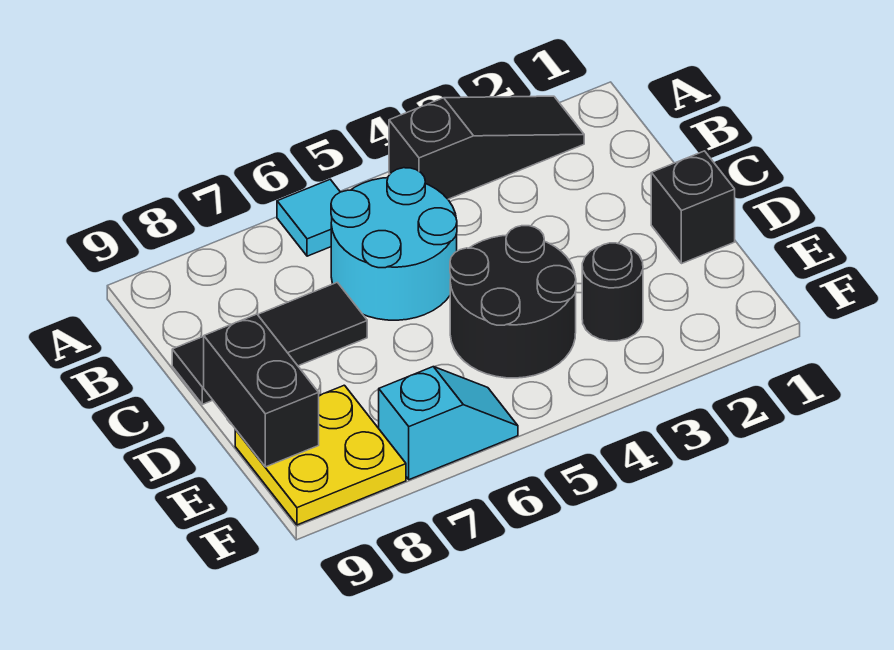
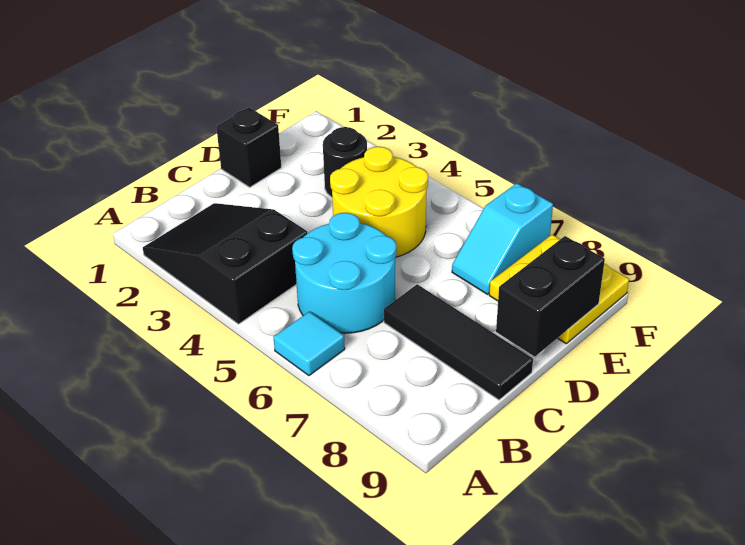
black 1x3 slope [389,96,584,199] -> black 2x3 slope [143,203,307,324]
black 2x2 round brick [450,226,576,378] -> yellow 2x2 round brick [330,147,428,257]
cyan 1x2 slope [379,367,518,480] -> cyan 1x2 slope turned to [452,183,553,294]

